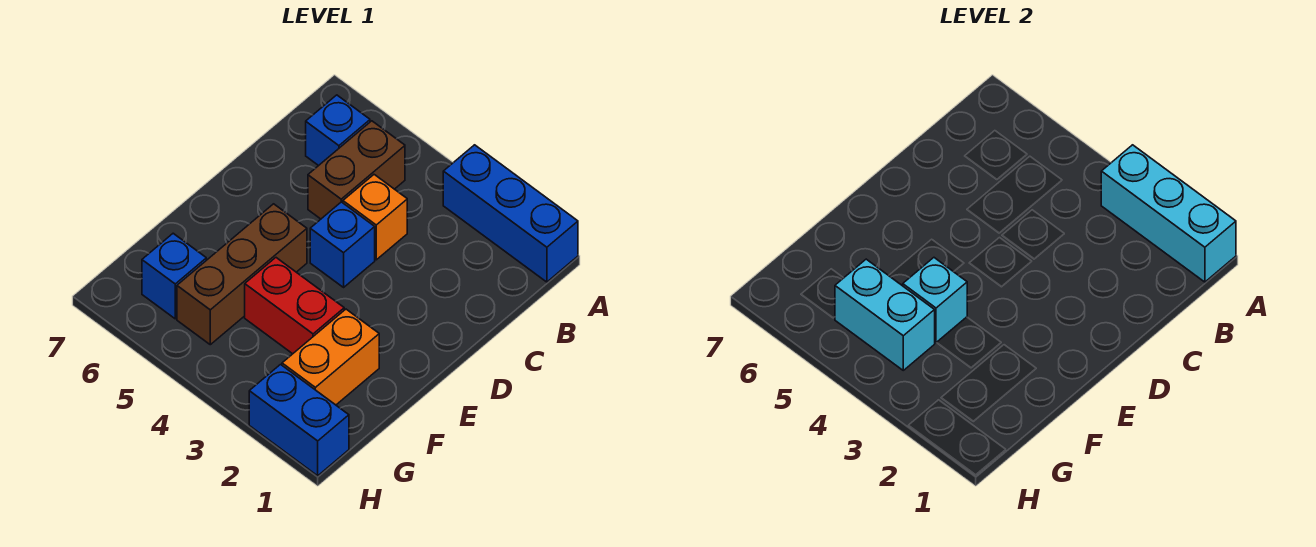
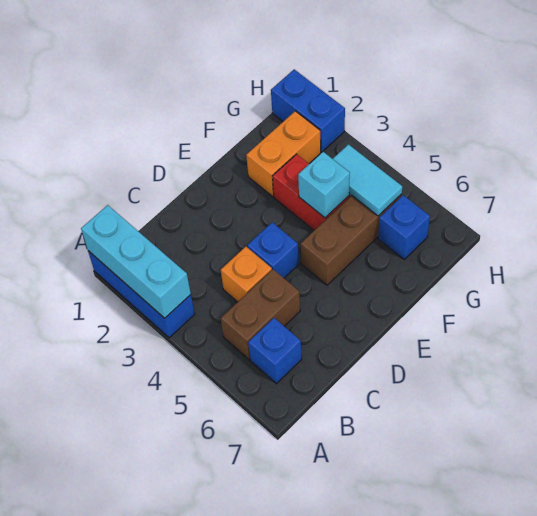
cyan 1x2 brick [835,259,935,370] -> cyan 1x2 tile [333,145,402,216]

